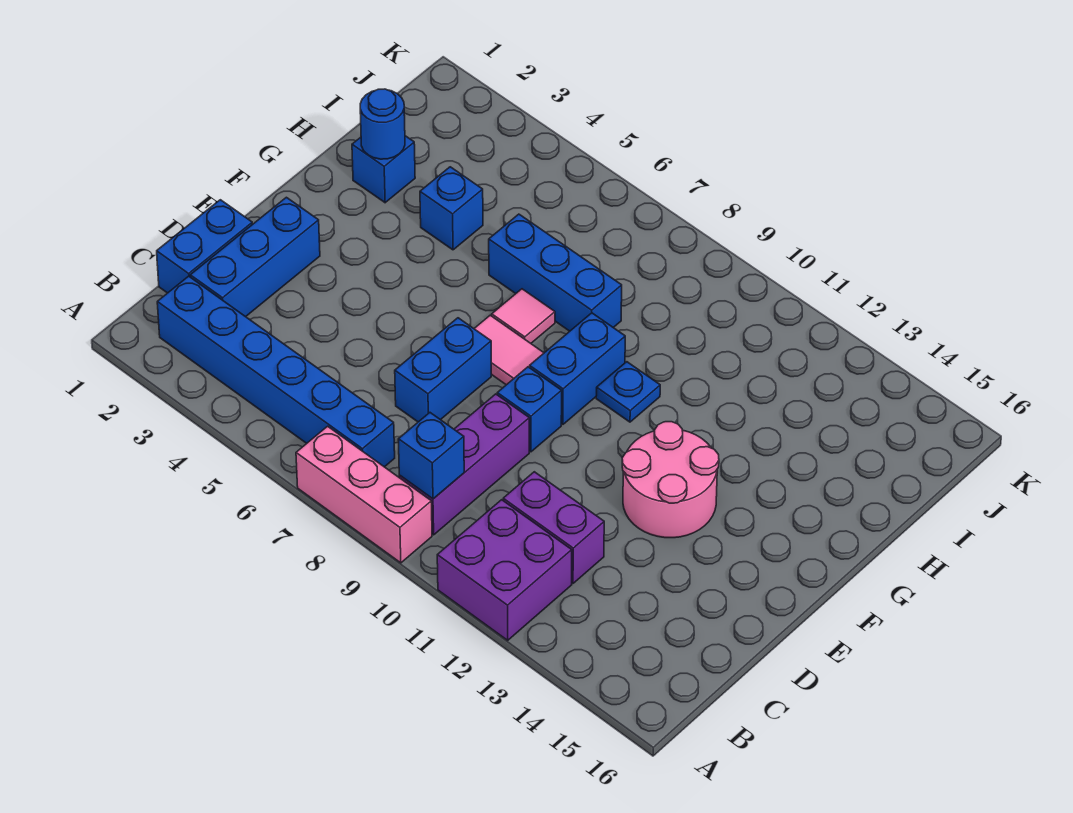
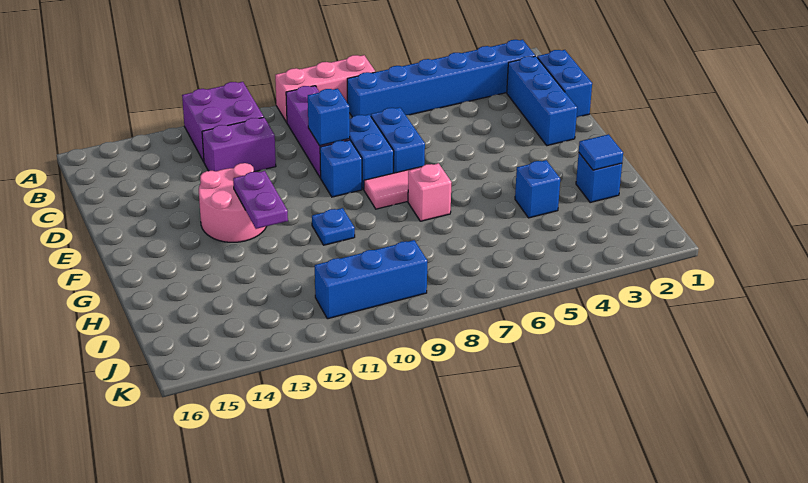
blue 1x1 brick [398,413,464,499] -> blue 1x1 brick moved to [308,89,350,146]
blue 1x2 brick [530,313,625,424] -> blue 1x2 brick moved to [350,114,394,190]
none -> purple 1x2 plate [233,171,288,229]
pink 1x1 tile [492,289,555,343] -> pink 1x1 brick [408,163,452,221]
blue 1x1 round brick [360,89,405,159] -> blue 1x1 tile [579,134,623,170]
blue 1x3 brick [489,214,622,331] -> blue 1x3 brick moved to [315,240,427,319]

